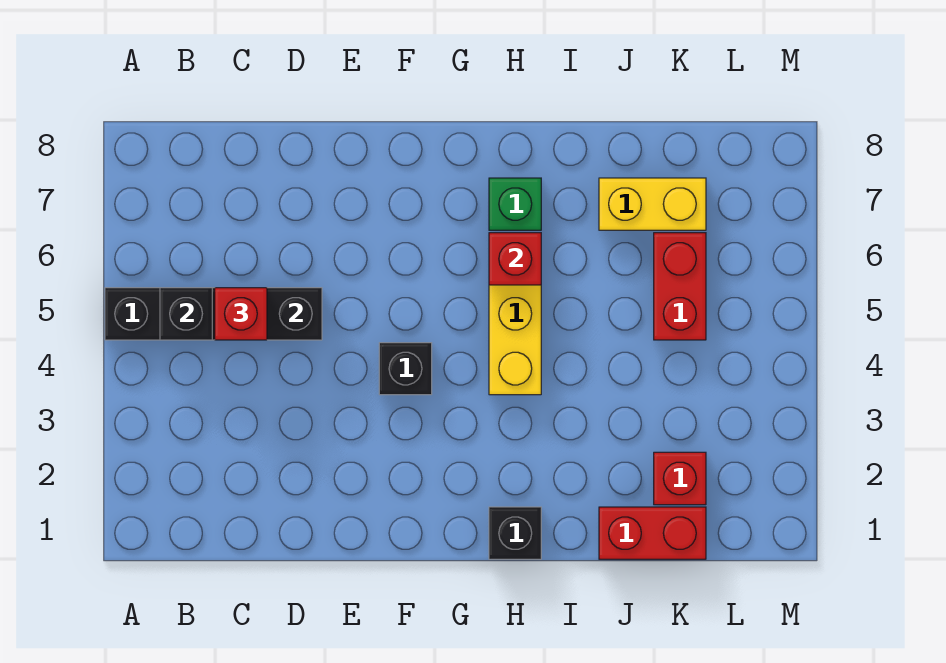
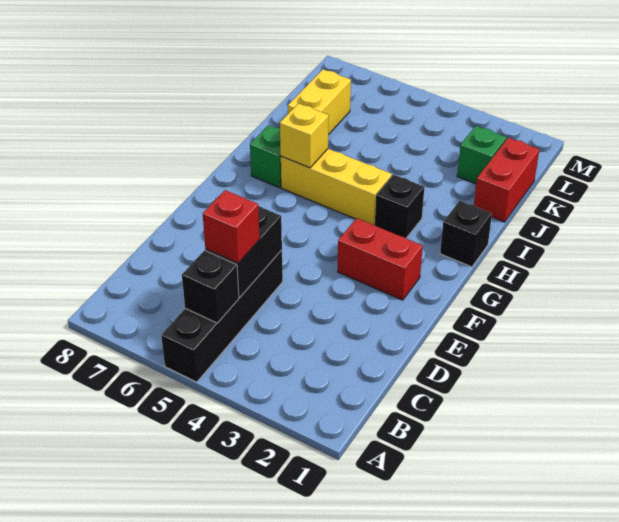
black 1x1 brick [379,343,432,395] -> black 1x1 brick moved to [375,174,424,238]
red 1x1 brick [489,233,541,285] -> yellow 1x1 brick [280,103,329,168]
red 1x1 brick [654,452,706,505] -> green 1x1 brick [457,126,506,184]
red 1x2 brick [654,233,706,340] -> red 1x2 brick moved to [338,218,423,300]

